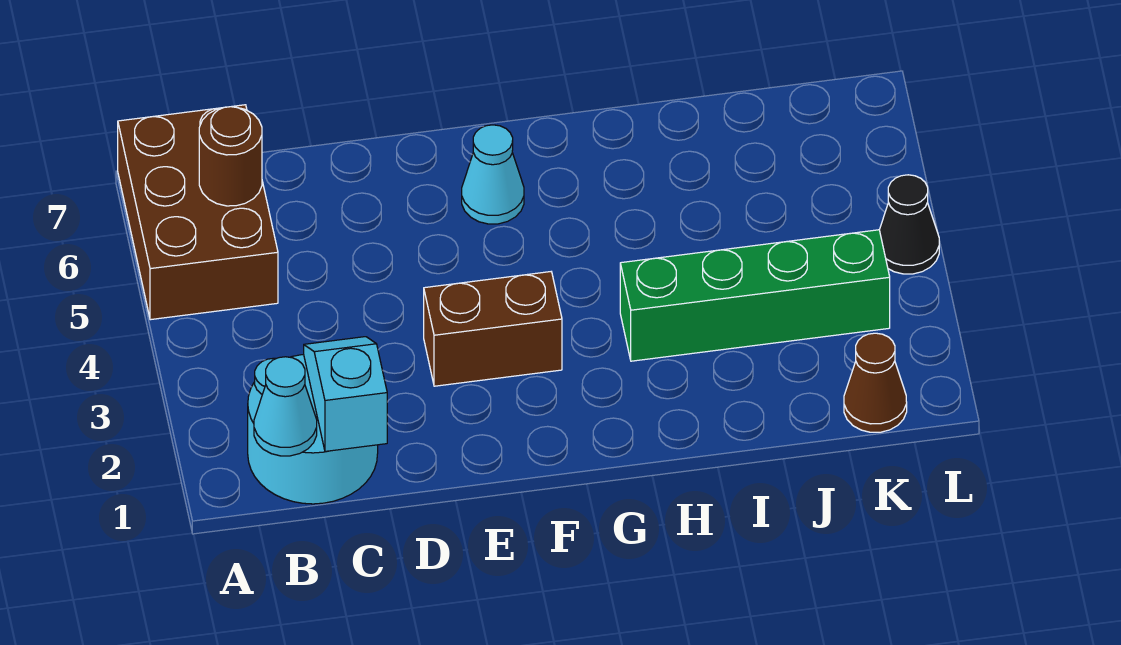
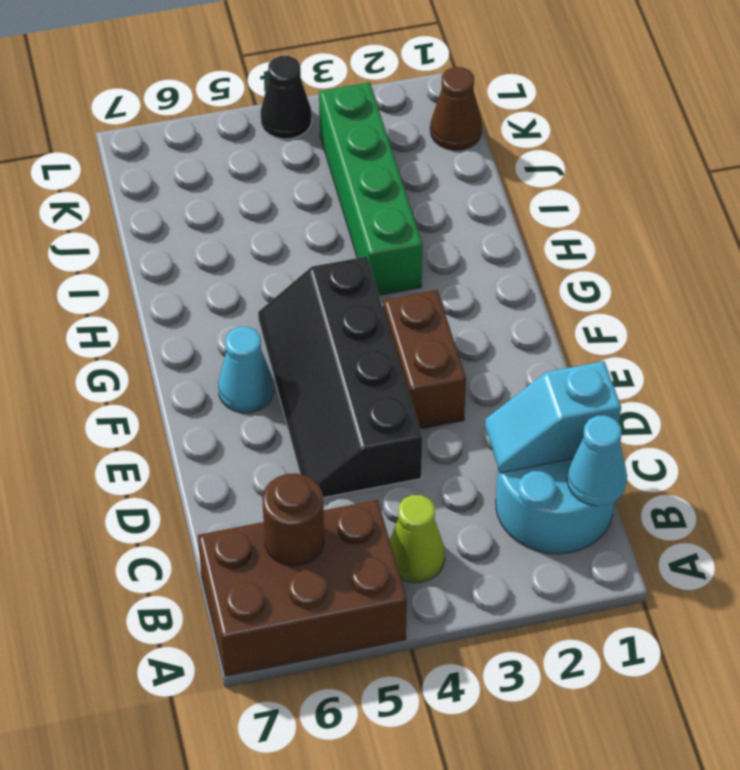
none -> lime 1x1 cone [390,495,445,583]
none -> black 2x4 slope [258,257,422,498]

